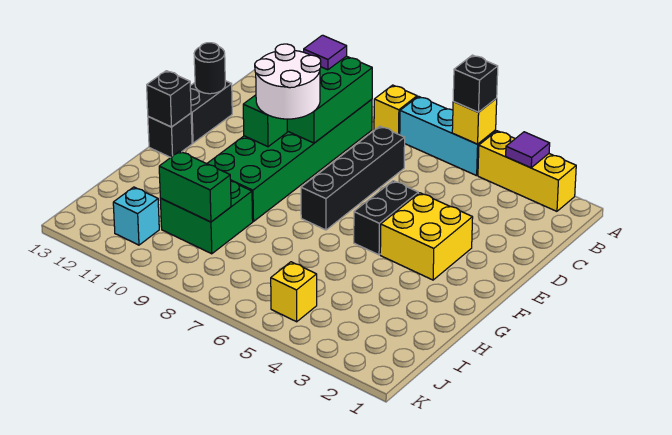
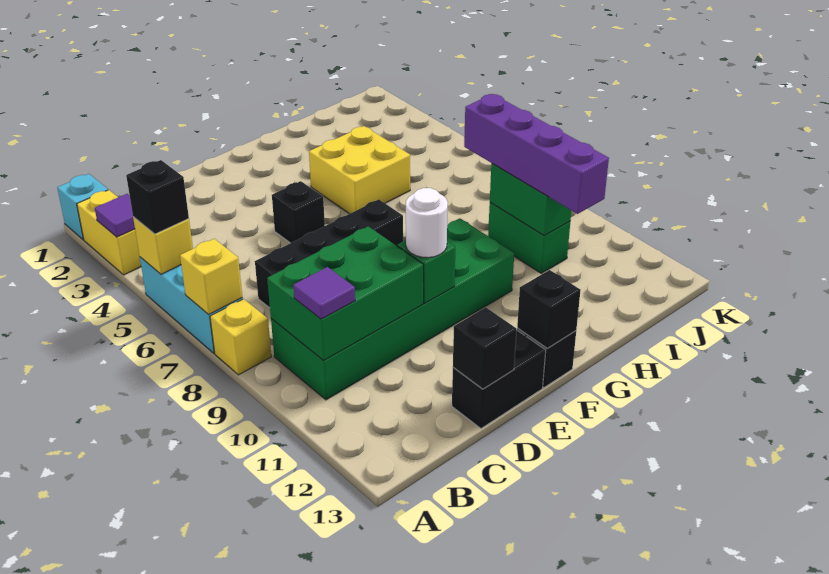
yellow 1x3 brick [478,131,576,211] -> yellow 1x2 brick [77,190,141,275]
white 2x2 round brick [255,44,321,119] -> white 1x1 round brick [406,188,448,258]
black 1x1 round brick [194,43,225,94] -> black 1x1 brick [453,307,517,389]
yellow 2x2 brick [380,193,473,280] -> yellow 2x2 brick moved to [309,126,410,214]
black 1x2 brick [354,181,418,255] -> black 1x1 brick [272,181,325,243]
green 2x2 brick [160,181,253,254] -> green 1x2 brick [488,202,570,273]
none -> purple 1x4 brick [464,94,609,214]
yellow 1x1 brick [271,262,317,322] -> yellow 1x1 brick moved to [180,239,242,314]
cyan 1x1 brick [113,187,159,245] -> cyan 1x1 brick moved to [57,174,108,240]

